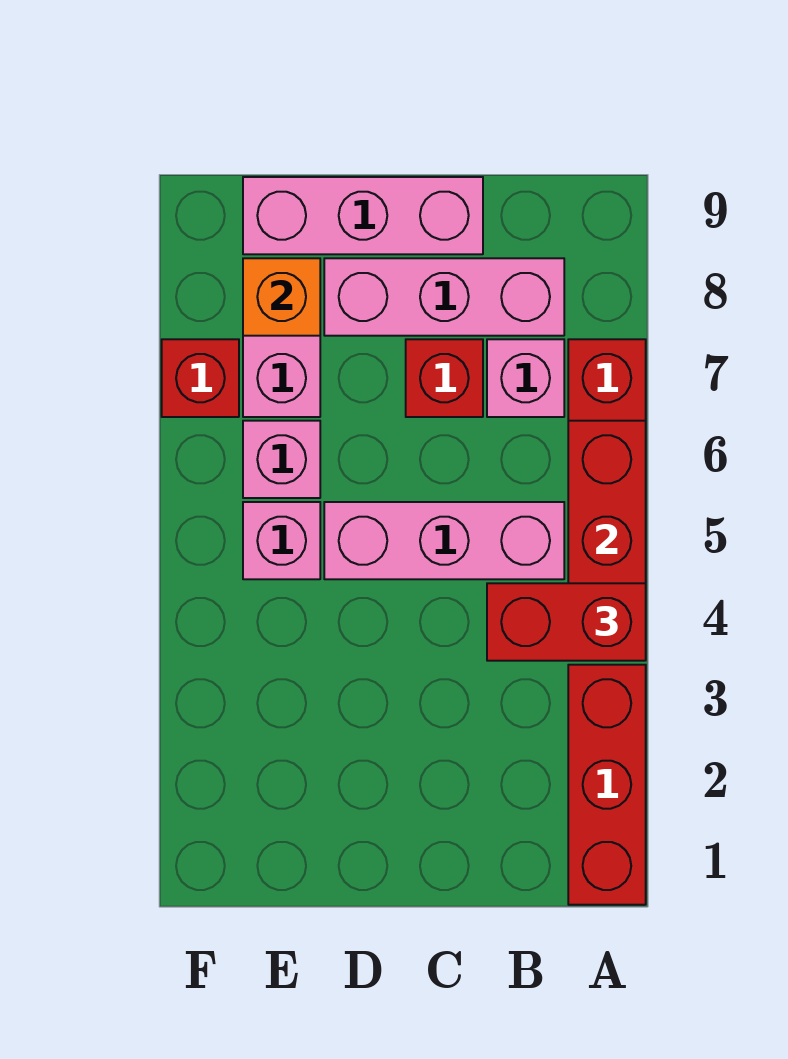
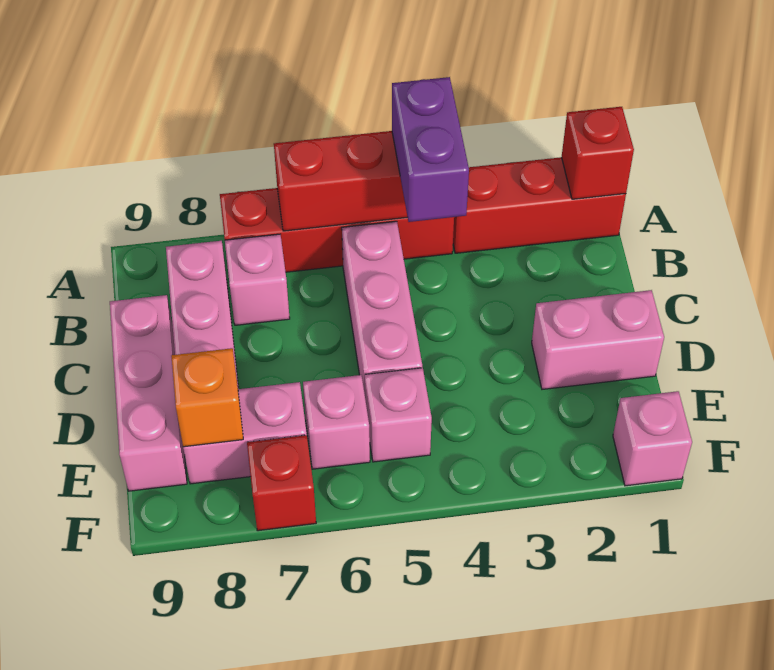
red 1x2 brick [487,583,646,661] -> purple 1x2 brick [392,77,469,222]
red 1x1 brick [406,339,483,417] -> red 1x1 brick moved to [562,107,634,199]
none -> pink 1x2 brick [532,290,664,389]
none -> pink 1x1 brick [613,391,692,486]

